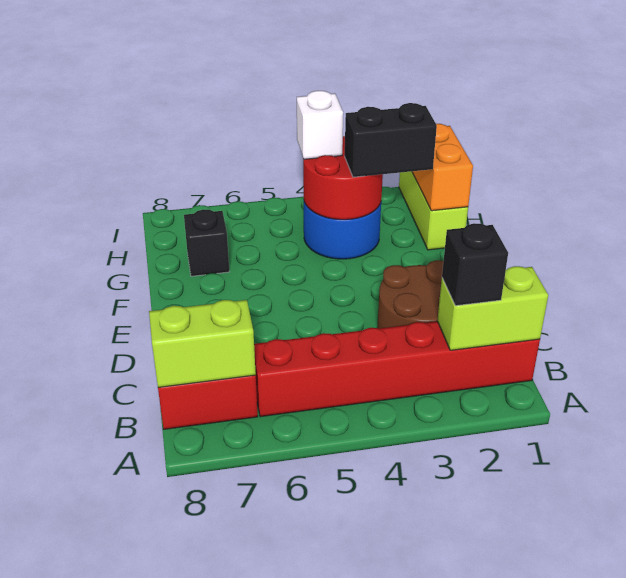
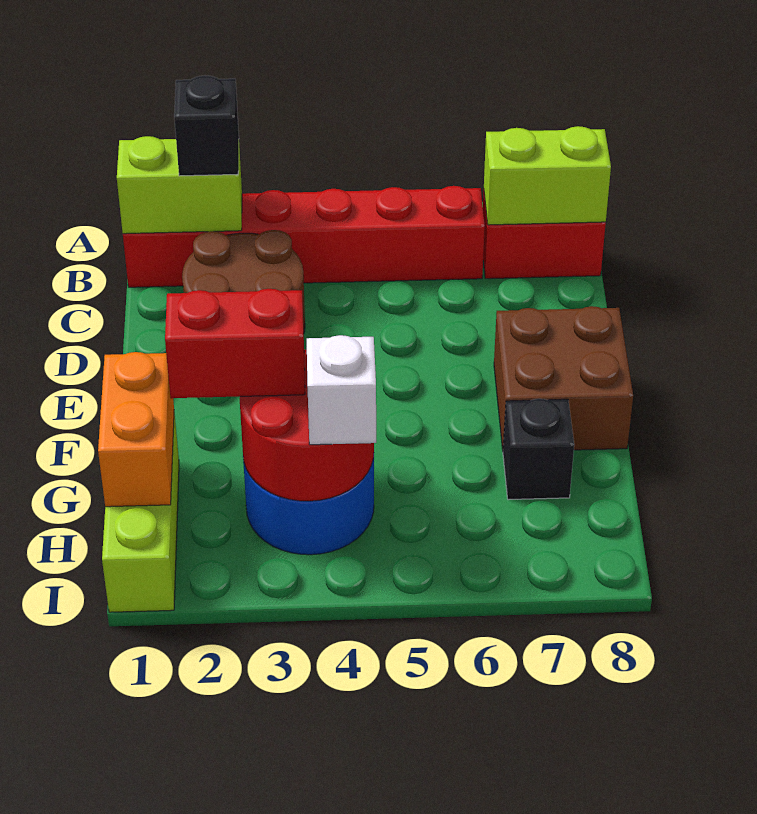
none -> brown 2x2 brick [494,306,633,450]
black 1x2 brick [345,103,437,177] -> red 1x2 brick [165,289,305,398]

